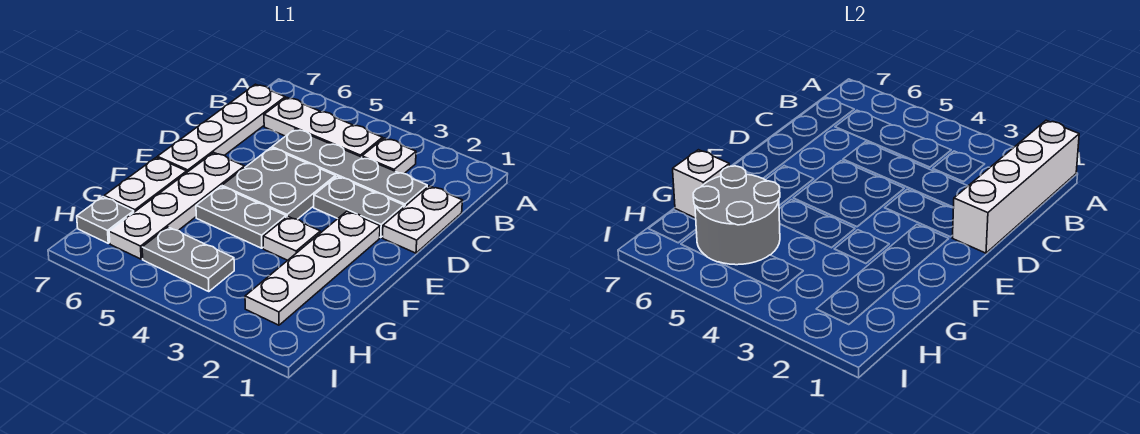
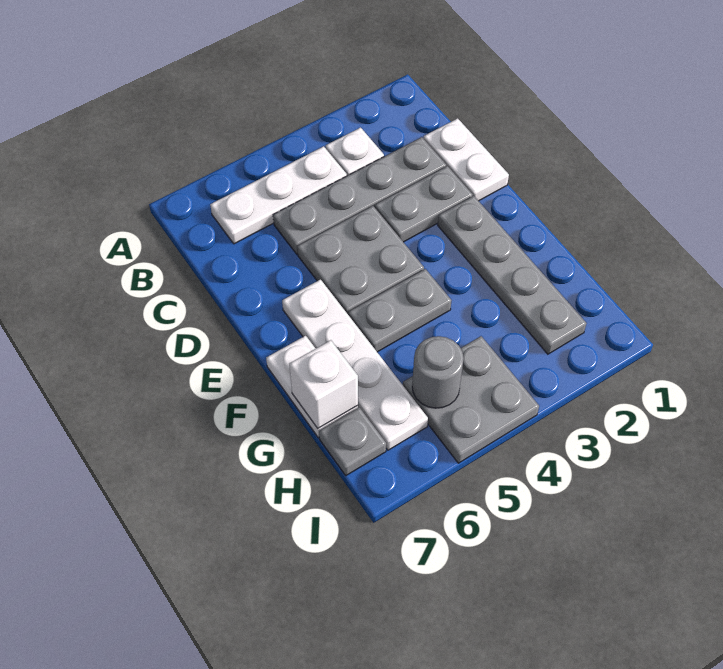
white 1x4 brick [952,120,1079,253] -> none
white 1x4 plate [157,84,285,172] -> none
white 1x4 plate [245,211,380,325] -> grey 1x4 plate [438,196,587,354]
white 1x1 plate [263,216,320,260] -> none
grey 2x2 round brick [693,166,780,265] -> grey 1x1 round brick [412,336,464,408]
grey 1x2 plate [142,227,234,291] -> grey 2x2 plate [403,336,539,463]

